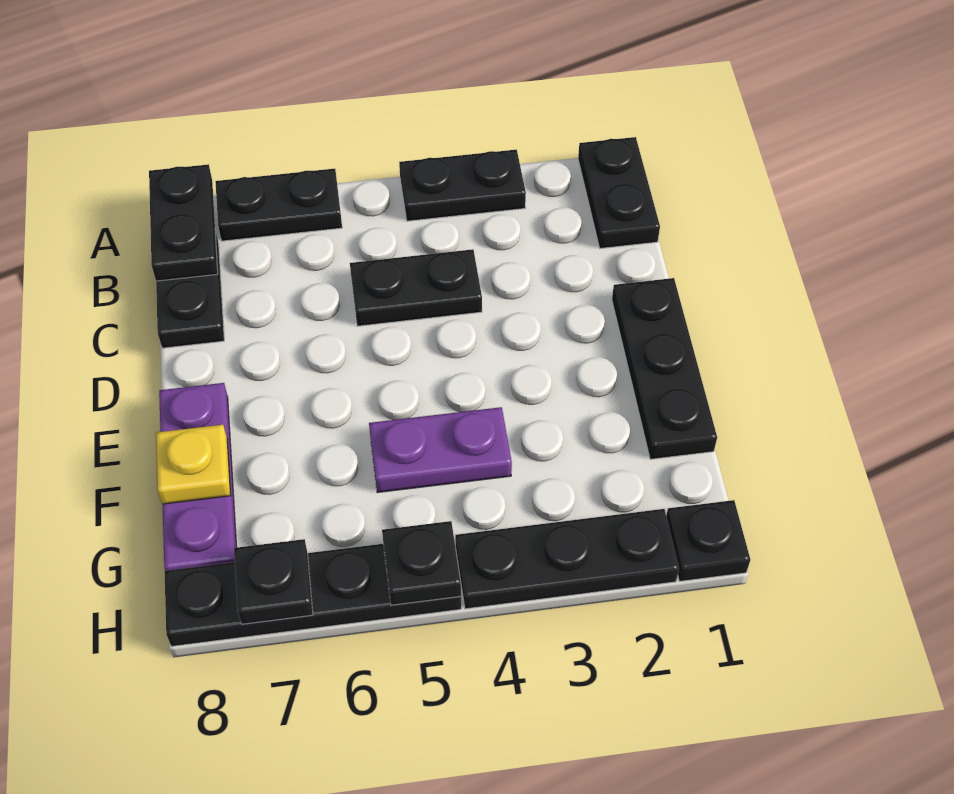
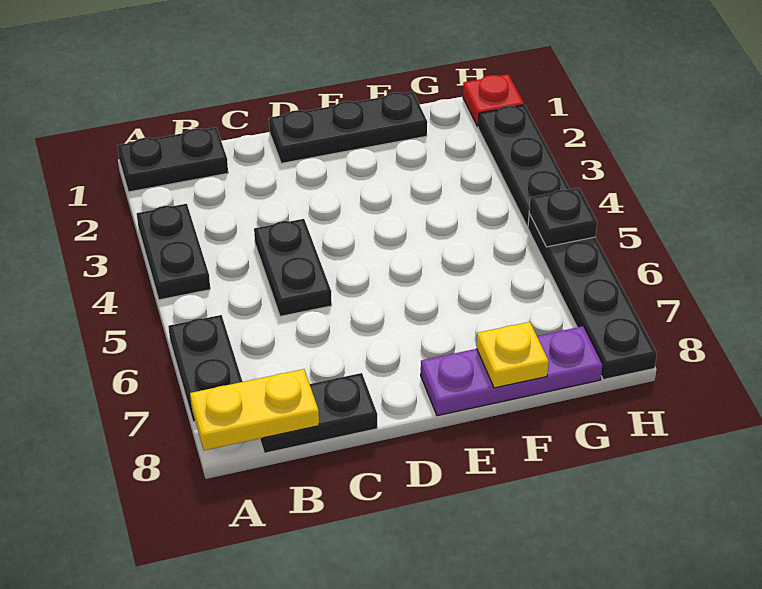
black 1x2 plate [149,164,218,281] -> yellow 1x2 plate [190,369,319,450]
purple 1x2 plate [369,407,512,493] -> none
black 1x1 plate [666,500,750,581] -> red 1x1 plate [463,74,524,127]
black 1x1 plate [234,539,313,624] -> none

